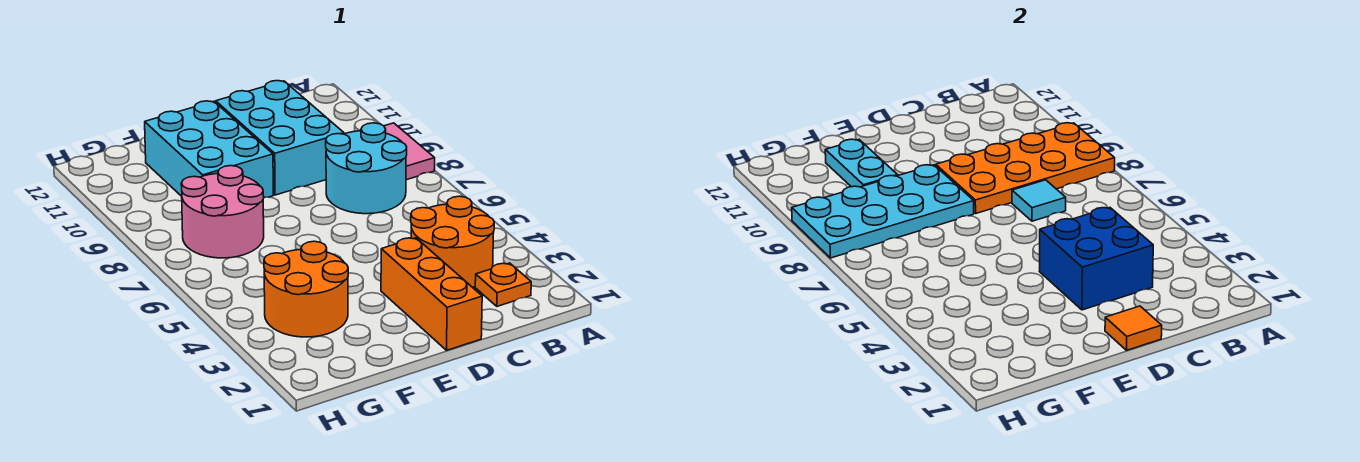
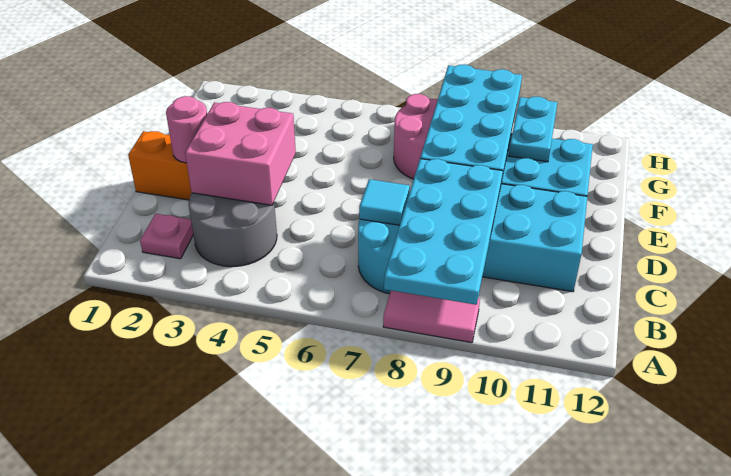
orange 2x4 plate [936,123,1115,213] -> cyan 2x4 plate [384,159,503,305]
orange 1x1 plate [475,263,531,306] -> pink 1x1 plate [140,214,193,259]
orange 2x2 round brick [411,196,494,287] -> grey 2x2 round brick [189,193,277,267]
blue 2x2 brick [1040,208,1153,310] -> pink 2x2 brick [185,102,296,205]
orange 1x1 tile [1105,306,1162,350] -> none
none -> pink 1x1 round brick [166,96,207,163]
orange 2x2 round brick [264,241,348,337] -> none
cyan 1x2 plate [825,139,898,187] -> cyan 1x2 plate turned to [509,97,557,162]

